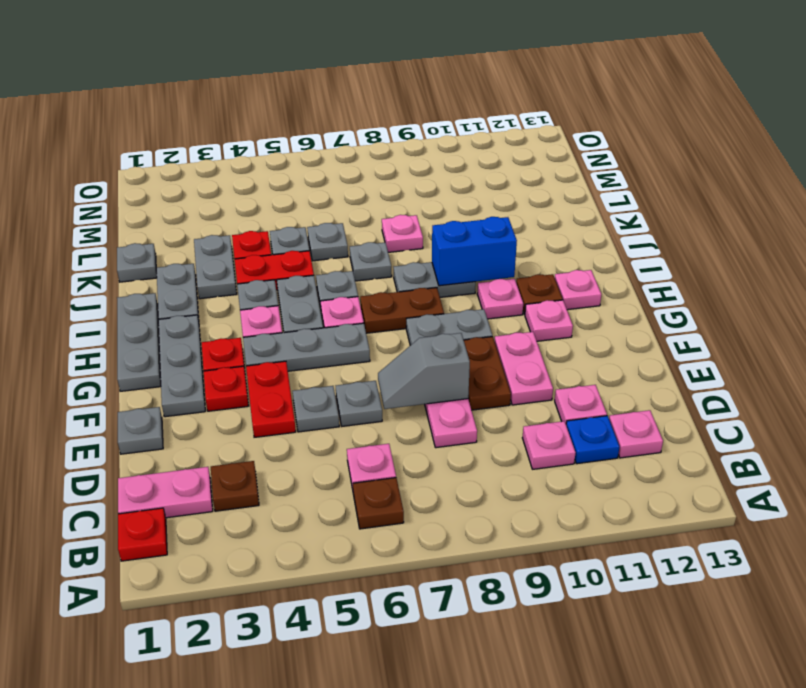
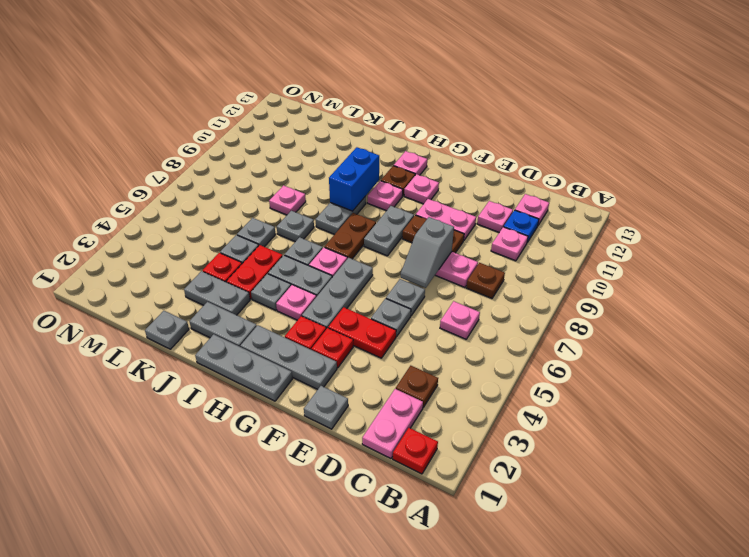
brown 1x1 plate [353,478,404,529] -> brown 1x1 plate moved to [466,263,505,298]

